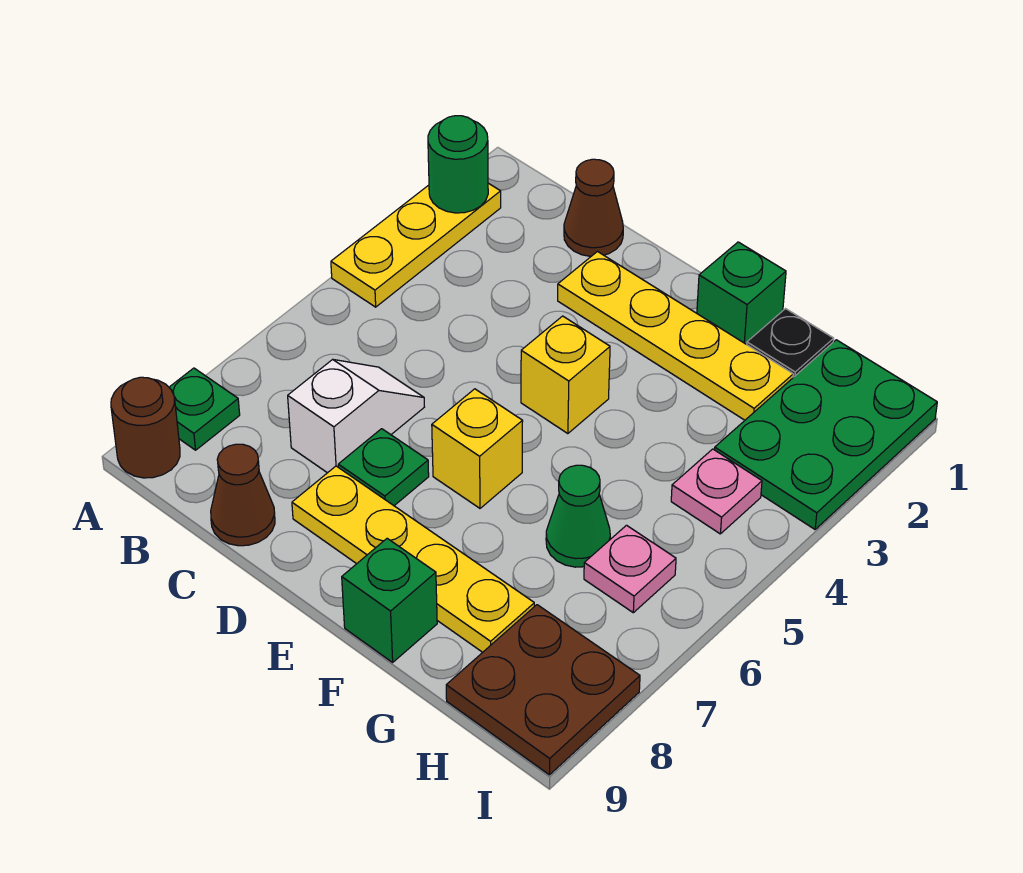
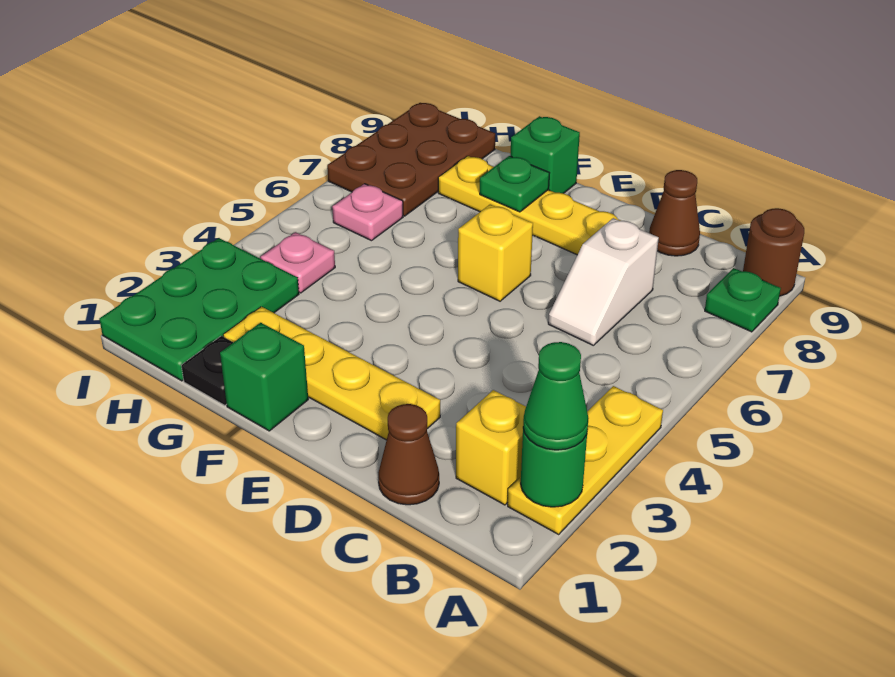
green 1x1 plate [338,429,429,506] -> green 1x1 plate moved to [480,156,549,212]
yellow 1x1 brick [521,316,610,434] -> yellow 1x1 brick moved to [456,390,526,505]
green 1x1 cone [546,465,610,567] -> green 1x1 cone moved to [523,342,588,450]
brown 2x2 plate [446,605,640,775] -> brown 2x3 plate [327,103,495,216]

